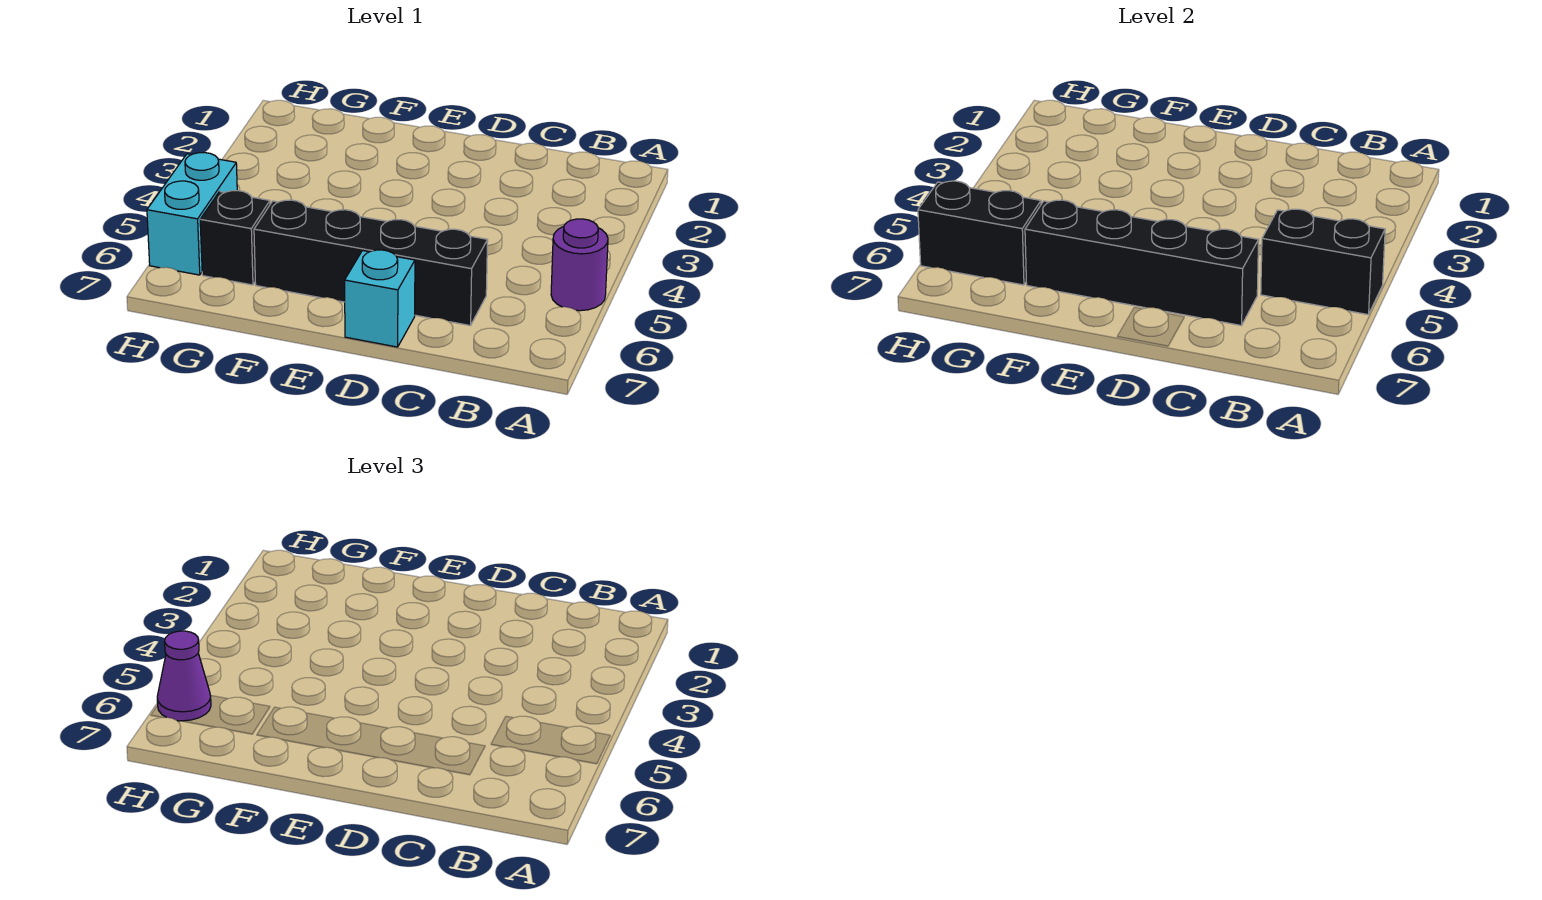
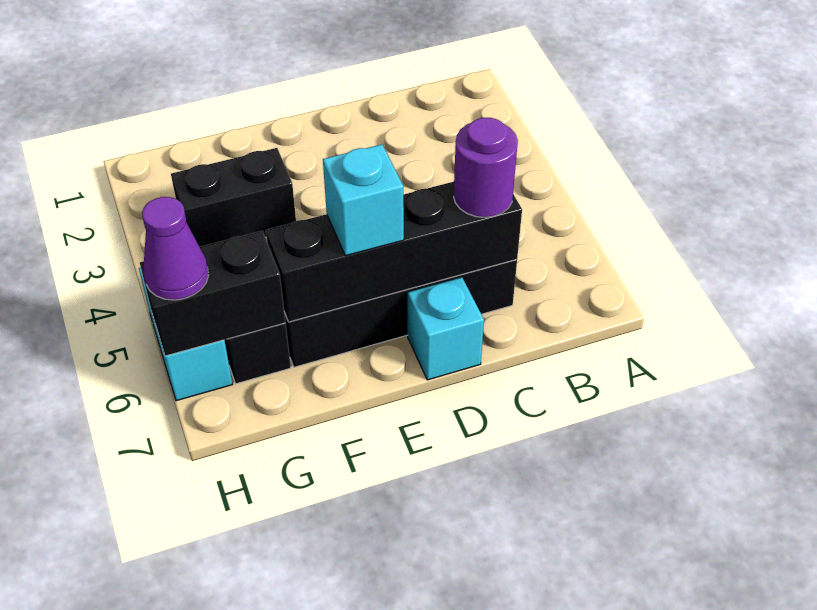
purple 1x1 round brick [551,219,608,311] -> purple 1x1 round brick moved to [454,118,518,217]
black 1x2 brick [1261,209,1385,315] -> black 1x2 brick moved to [171,148,296,247]
none -> cyan 1x1 brick [323,144,404,256]

